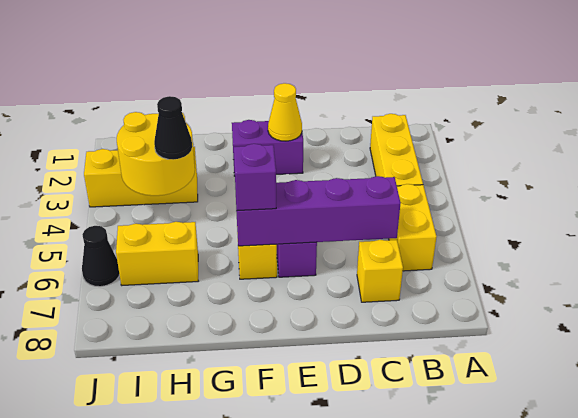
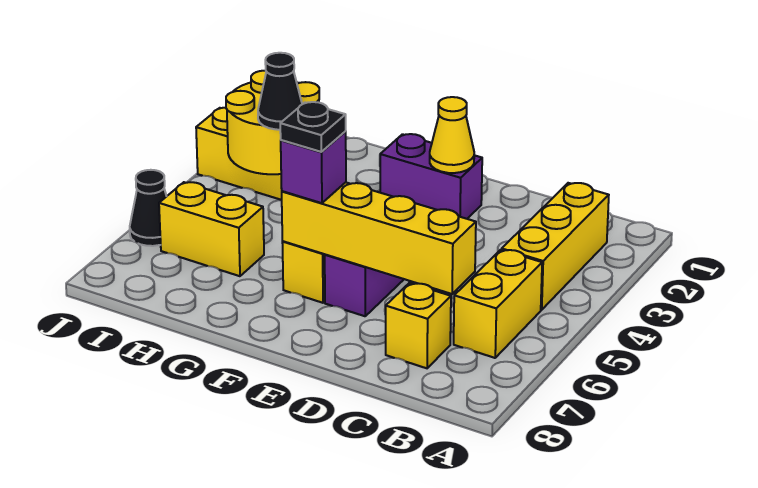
purple 1x4 brick [236,176,401,246] -> yellow 1x4 brick [282,182,476,294]
none -> black 1x1 plate [280,102,346,152]

